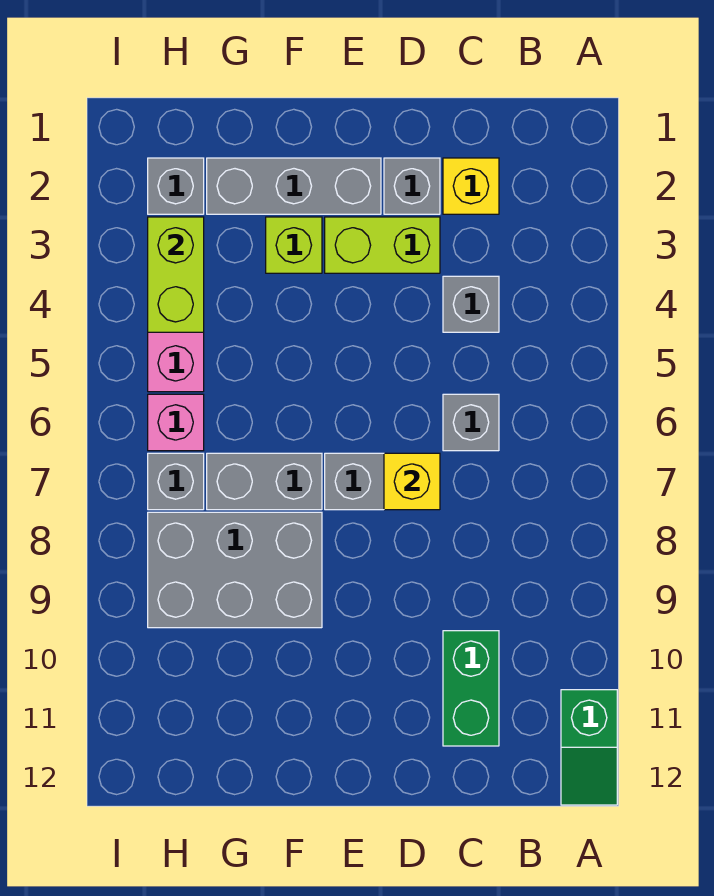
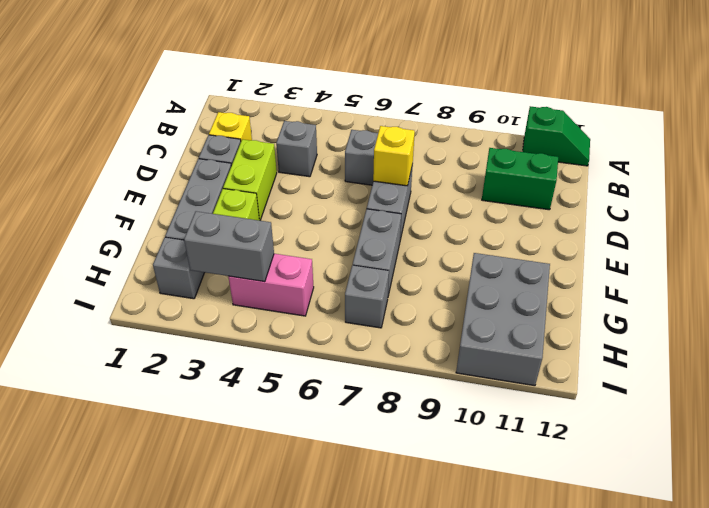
grey 2x3 brick [148,512,322,628] -> grey 2x3 brick moved to [456,253,550,386]
lime 1x2 brick [148,217,204,332] -> grey 1x2 brick [184,211,274,282]
pink 1x1 brick [148,394,204,451] -> none

